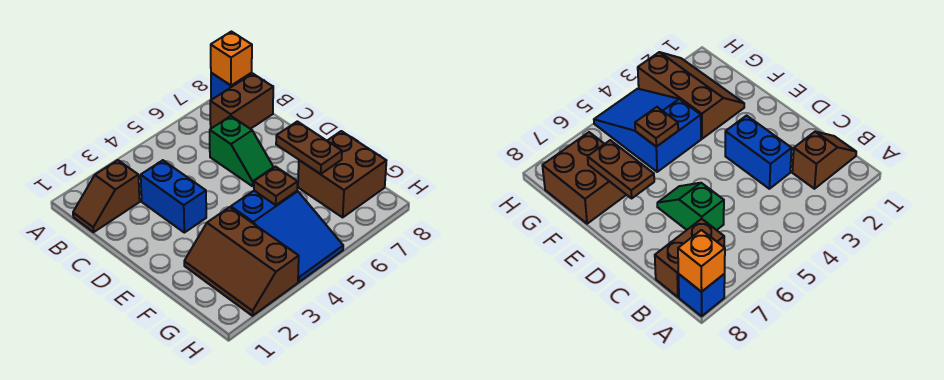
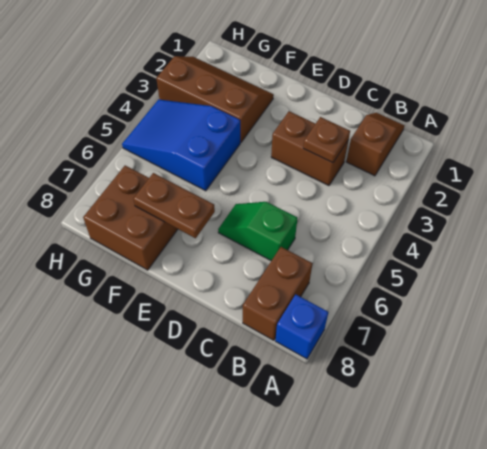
orange 1x1 brick [211,32,252,86] -> none
blue 1x2 brick [141,160,206,233] -> brown 1x2 brick [271,111,348,186]
brown 1x1 plate [254,167,298,205] -> brown 1x1 plate moved to [303,117,350,163]

